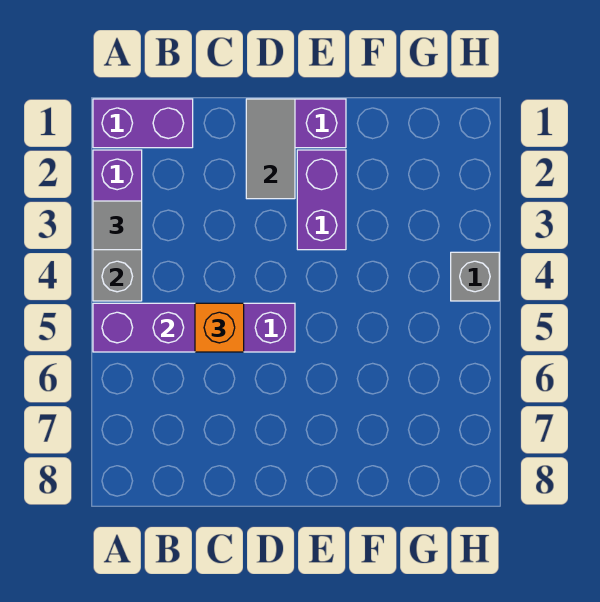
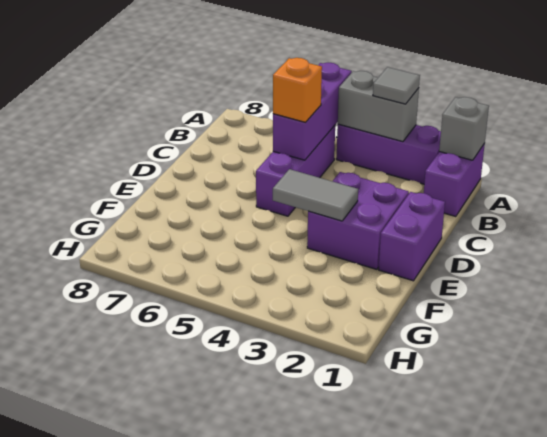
grey 1x2 tile [246,99,295,199] -> grey 1x2 tile moved to [273,169,358,221]
purple 1x2 brick [297,150,346,250] -> purple 2x2 brick [307,172,409,269]
grey 1x1 brick [451,252,499,301] -> grey 1x1 brick moved to [439,97,489,160]

